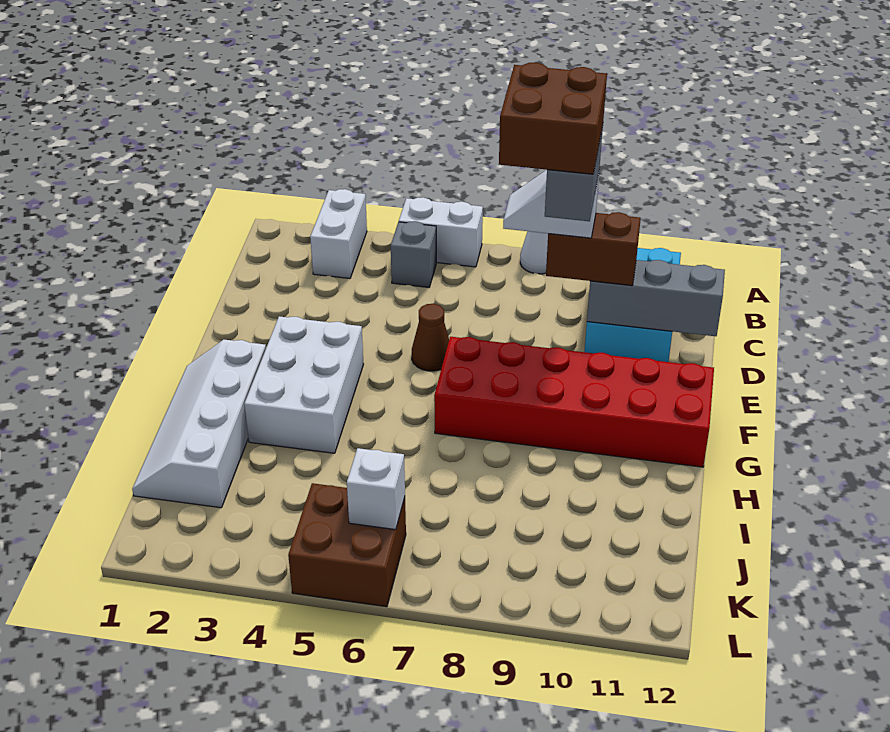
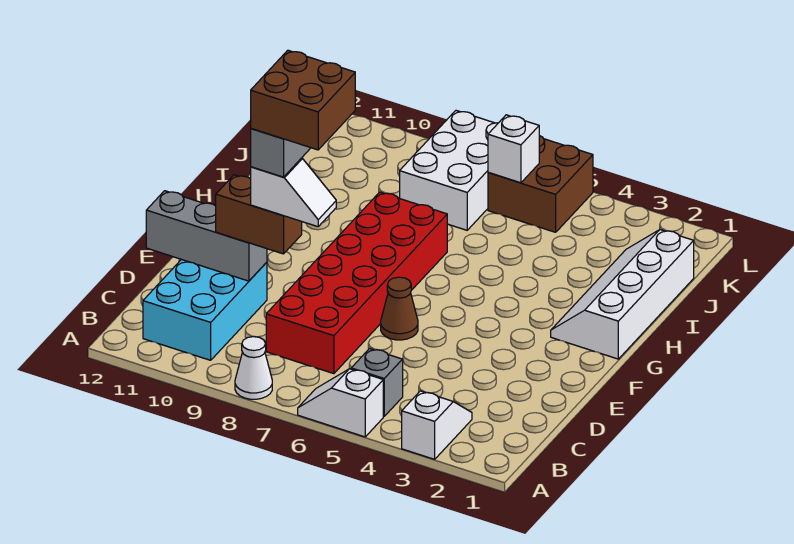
white 1x2 brick [310,189,367,278] -> white 1x2 slope [402,391,472,459]
white 1x2 brick [399,197,483,267] -> white 1x2 slope [298,369,383,437]
white 2x3 brick [244,316,364,453] -> white 2x3 brick moved to [400,111,498,230]
red 2x6 brick [434,337,714,467] -> red 2x6 brick turned to [266,192,447,374]
white 2x4 slope [132,340,266,508] -> white 2x4 slope turned to [551,230,694,359]

